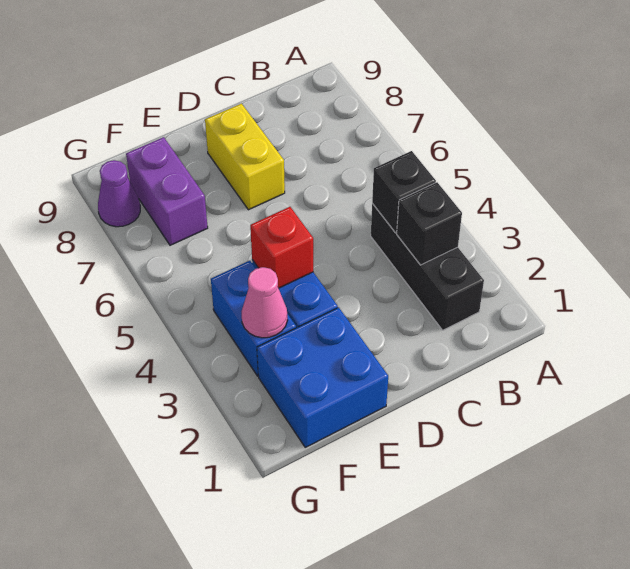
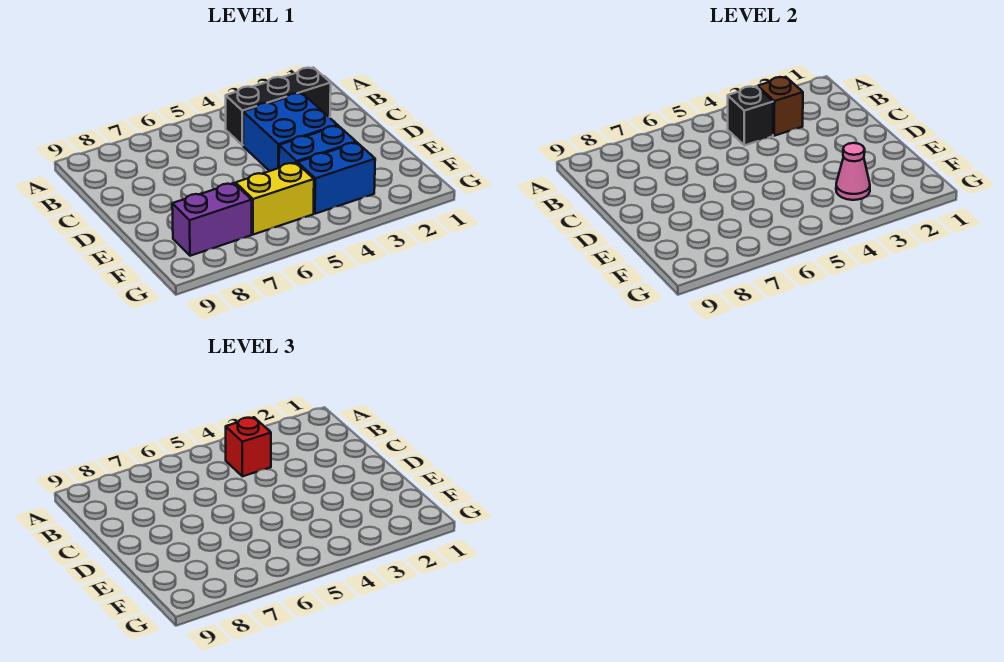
black 1x1 brick [397,182,462,265] -> brown 1x1 brick [758,77,803,136]
yellow 1x2 brick [205,104,285,210] -> yellow 1x2 brick moved to [236,163,314,235]
blue 2x2 brick [257,307,388,447] -> blue 2x2 brick moved to [243,93,338,171]
red 1x1 brick [250,207,313,288] -> red 1x1 brick moved to [226,417,271,476]
purple 1x1 cone [98,160,140,227] -> none

